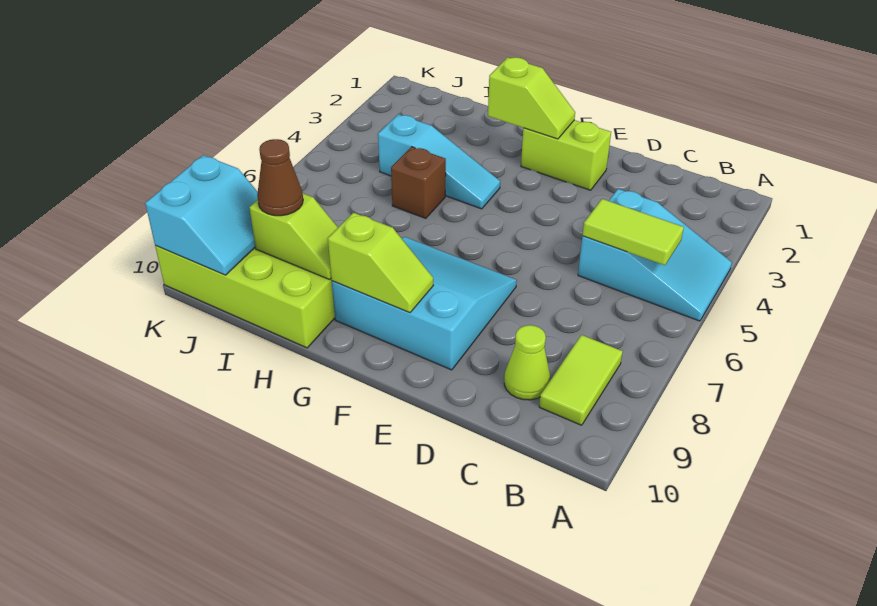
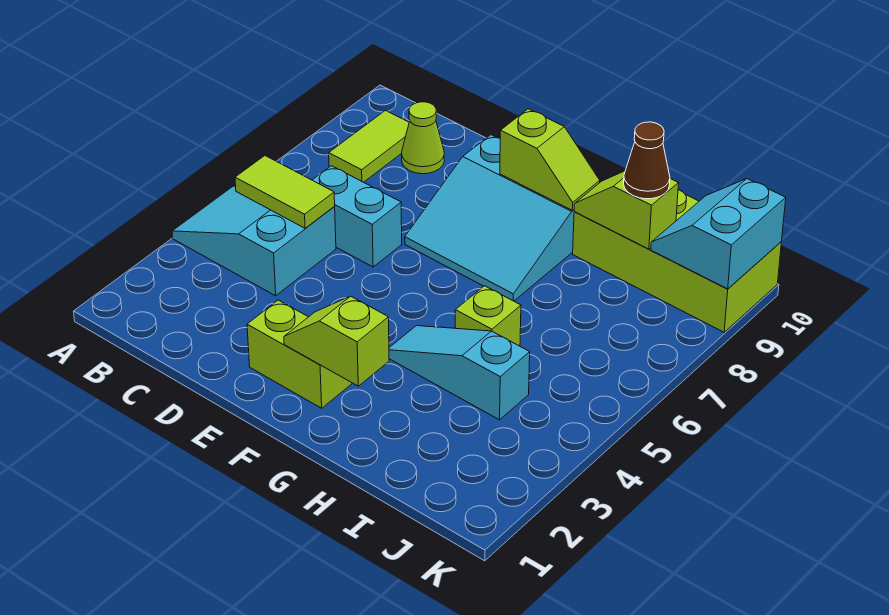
none -> cyan 1x2 brick [313,166,402,267]
lime 1x2 slope [328,213,433,313] -> lime 1x2 slope turned to [500,109,600,210]
brown 1x1 brick [391,147,446,218] -> lime 1x1 brick [455,286,521,346]

